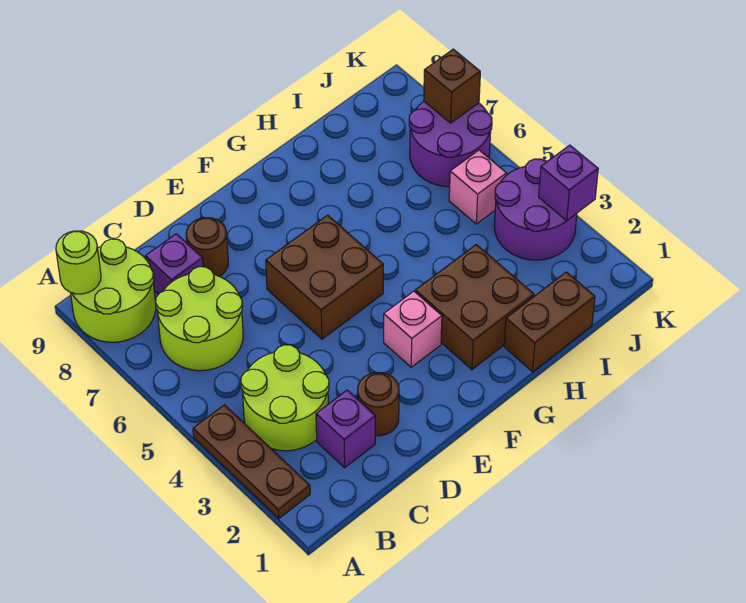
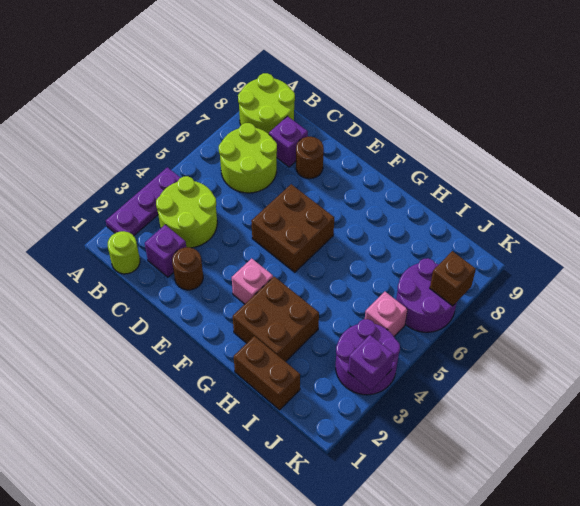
brown 1x3 plate [193,405,310,518] -> purple 1x3 plate [106,167,180,236]
lime 1x1 round brick [56,231,101,294] -> lime 1x1 round brick moved to [108,231,140,274]

